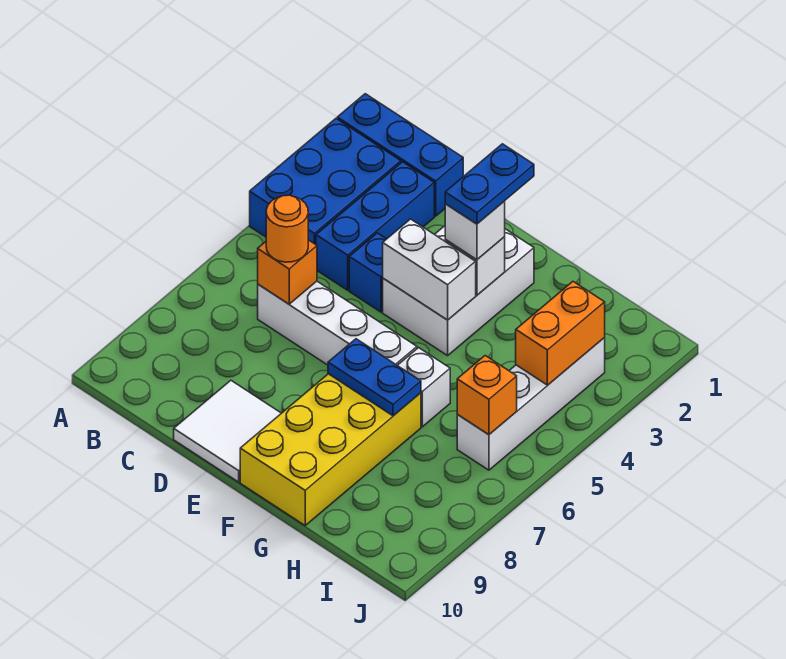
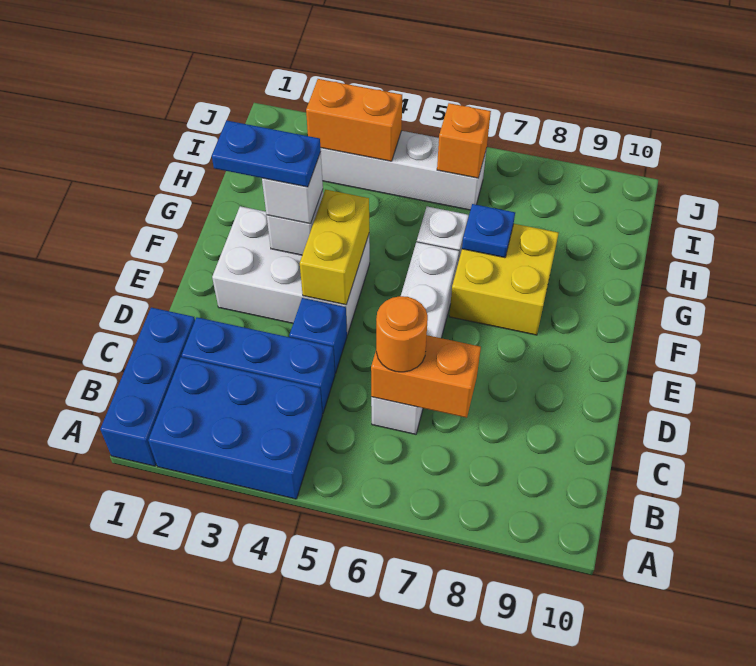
orange 1x1 brick [258,240,317,304] -> orange 1x2 brick [371,335,481,418]
white 2x2 tile [174,380,281,482] -> none
white 1x2 brick [383,219,476,320] -> yellow 1x2 brick [300,189,369,305]
yellow 2x4 brick [240,374,421,525] -> yellow 2x2 brick [449,224,559,335]
blue 1x2 plate [328,339,421,416] -> blue 1x1 plate [462,204,515,258]

